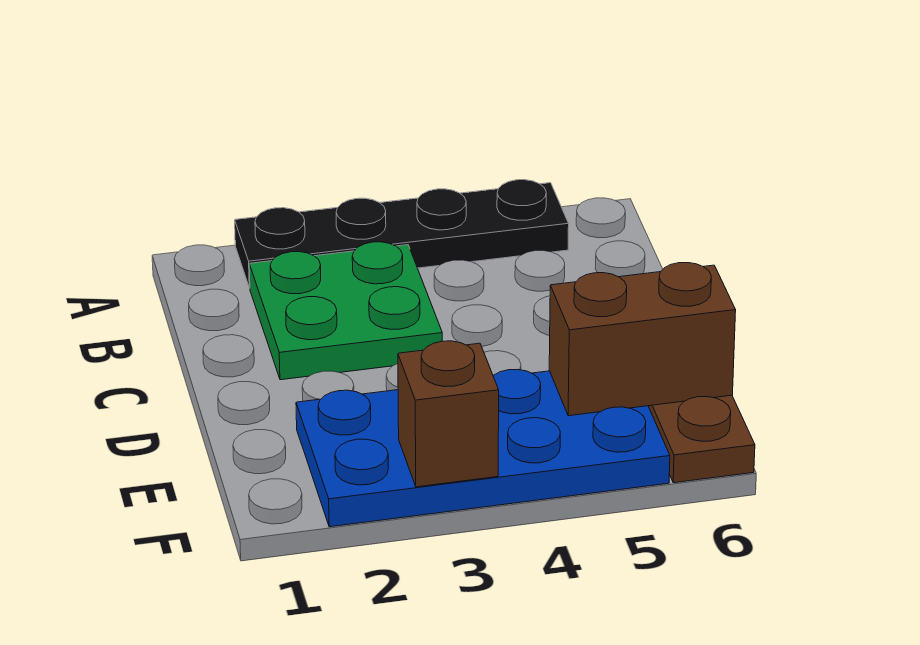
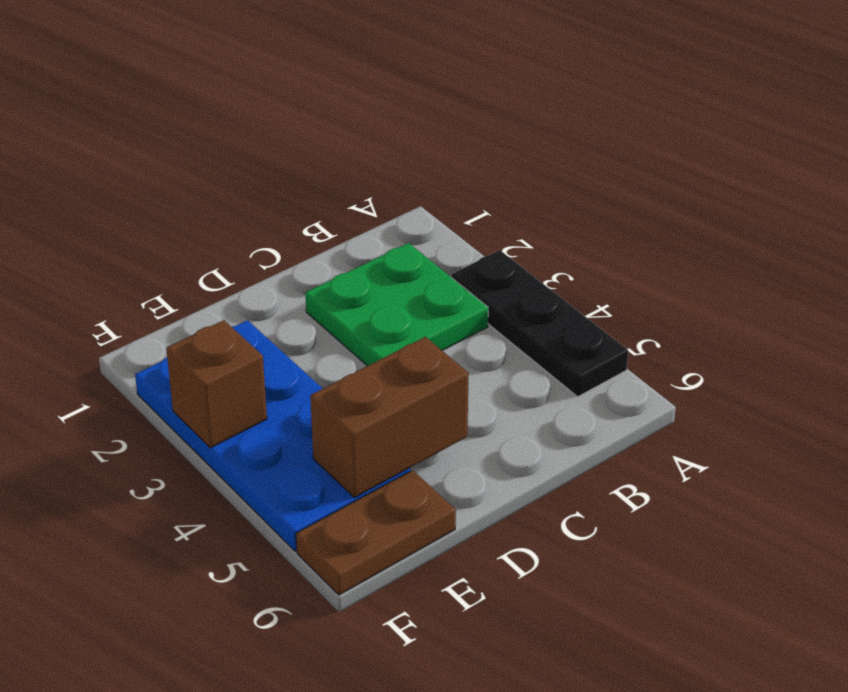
black 1x4 plate [235,180,569,288] -> black 1x3 plate [451,250,628,397]
brown 1x2 brick [549,263,736,416] -> brown 1x2 brick turned to [310,337,469,498]

